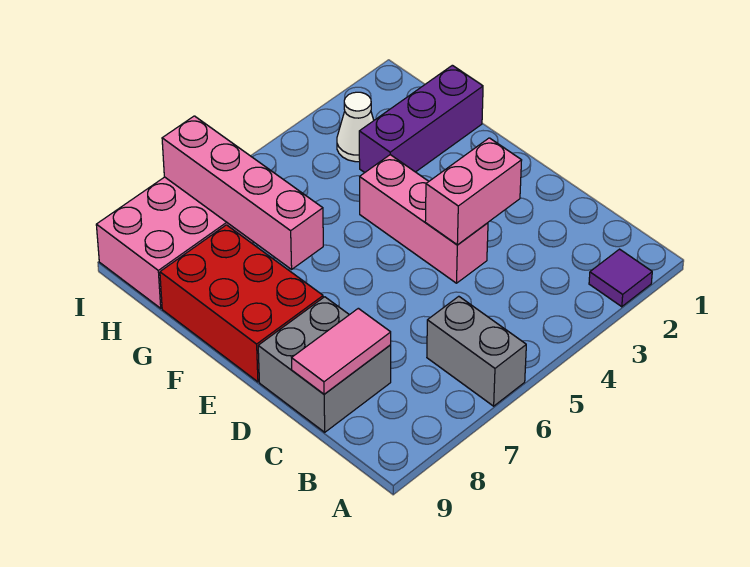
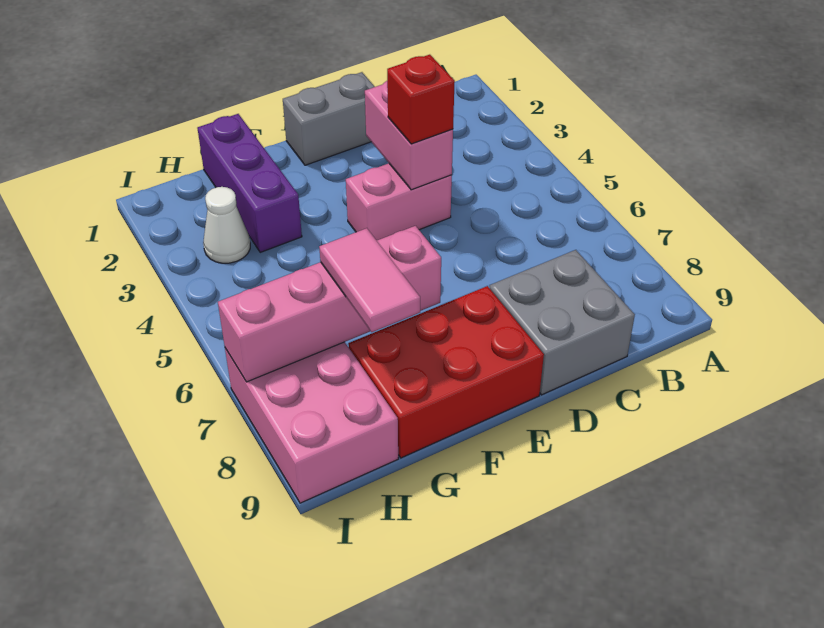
purple 1x1 tile [589,249,652,307] -> none
grey 1x2 brick [427,296,526,406] -> grey 1x2 brick moved to [283,72,375,165]
pink 1x2 tile [292,308,391,394] -> pink 1x2 tile moved to [319,228,420,332]
pink 1x3 brick [360,155,488,283] -> pink 1x2 brick [346,163,452,240]
none -> red 1x1 brick [387,55,455,144]

